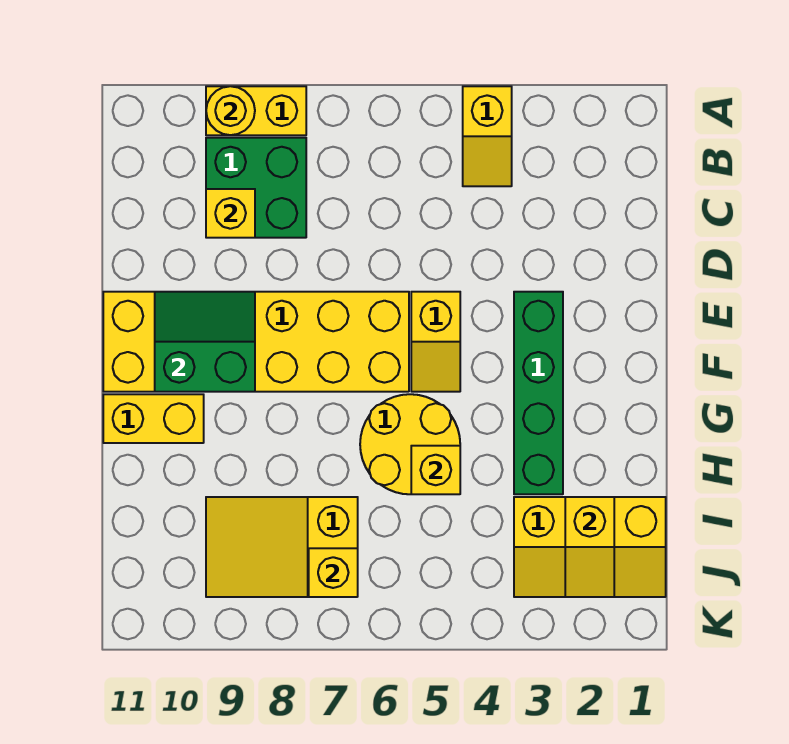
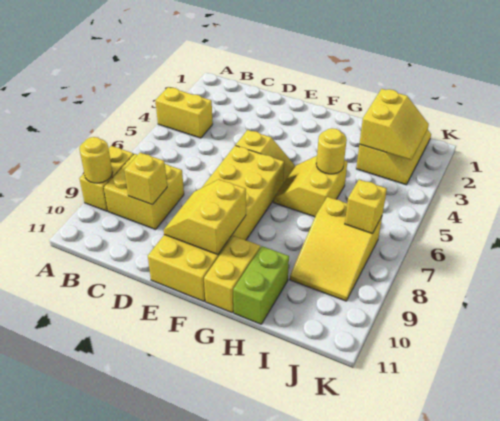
yellow 1x2 slope [463,86,512,186] -> yellow 1x2 brick [155,87,213,138]
green 2x2 brick [206,138,306,238] -> yellow 2x2 brick [104,154,184,229]
green 1x4 brick [514,292,563,494] -> none
green 2x2 slope [155,292,255,392] -> yellow 2x2 slope [164,180,246,255]
yellow 2x2 round brick [360,394,460,494] -> yellow 2x2 slope [273,156,348,217]
yellow 1x1 brick [411,446,460,494] -> yellow 1x1 round brick [316,128,347,174]
none -> lime 1x2 brick [233,246,289,324]
yellow 1x2 slope [565,497,614,597] -> yellow 2x2 slope [360,89,429,160]

